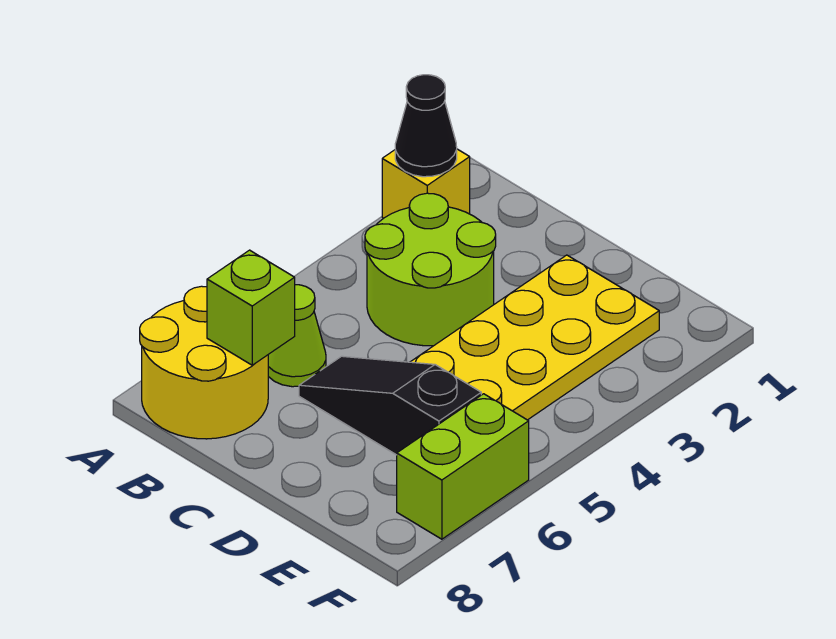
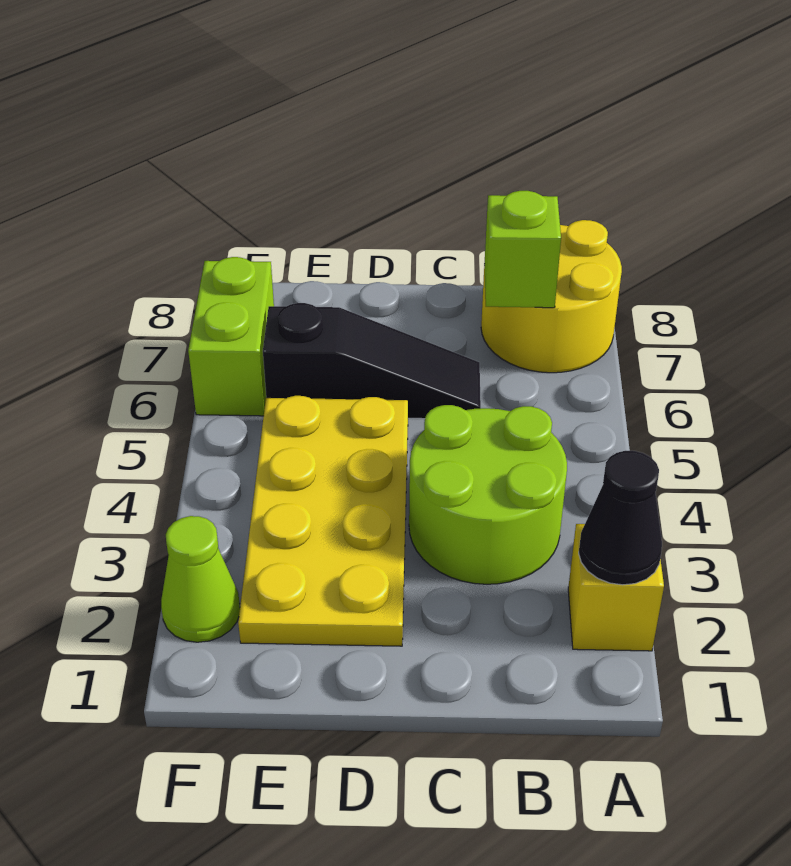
lime 1x1 cone [268,285,326,387] -> lime 1x1 cone moved to [161,516,240,642]

